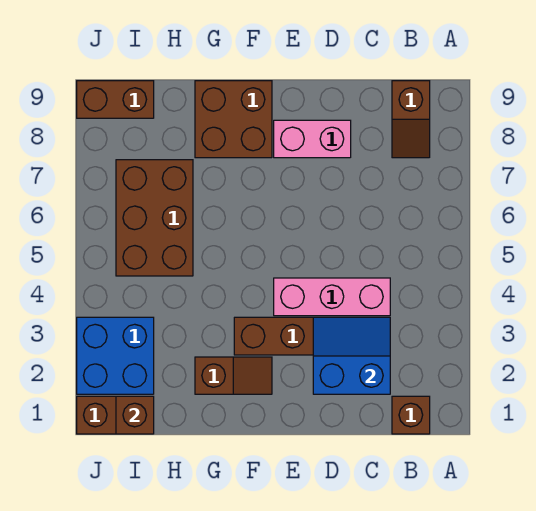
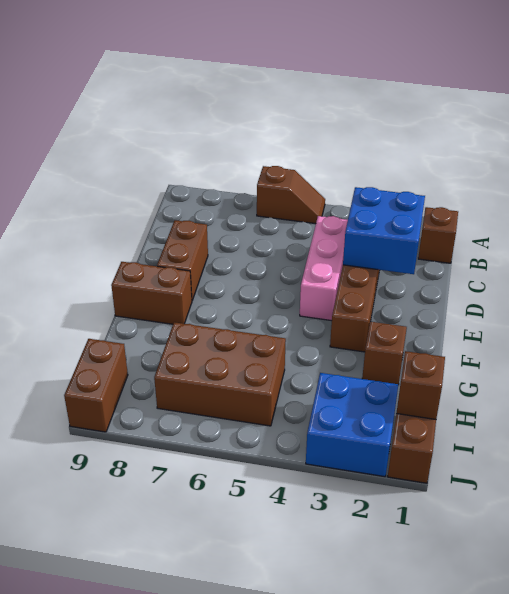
brown 1x2 slope [392,81,430,158] -> brown 1x2 slope moved to [257,166,325,224]
blue 2x2 slope [313,317,390,394] -> blue 2x2 brick [343,187,425,274]
pink 1x2 brick [274,120,351,158] -> brown 1x2 brick [157,220,208,300]
brown 2x2 brick [195,81,272,158] -> brown 1x2 brick [111,262,192,324]

